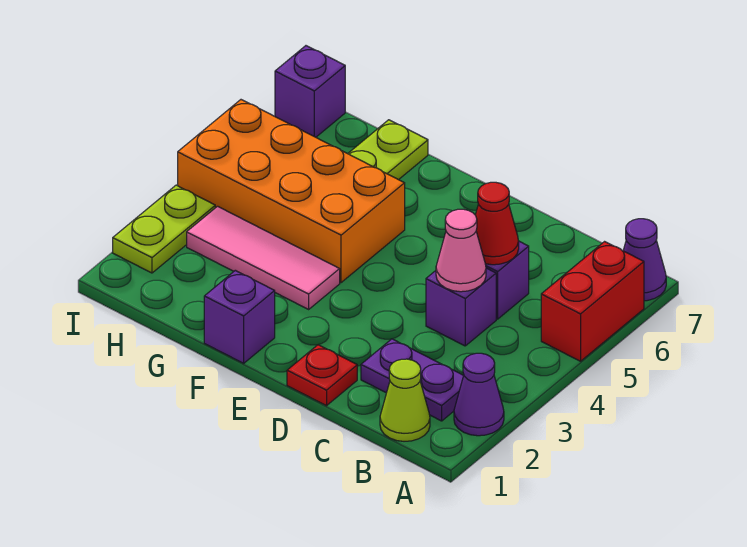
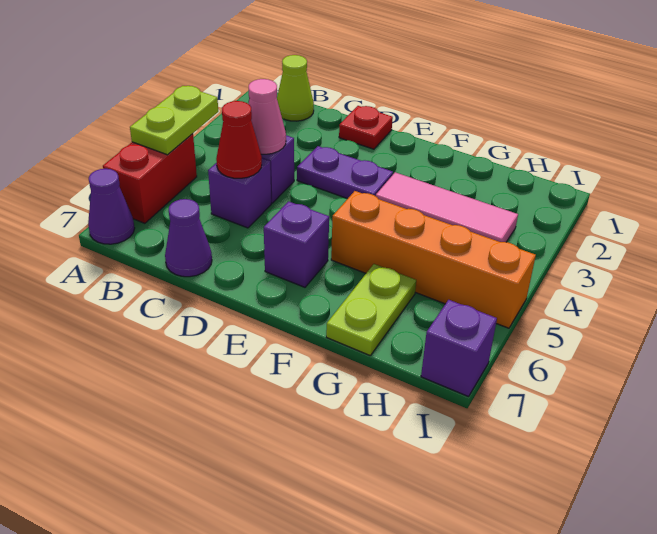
purple 1x1 cone [454,353,504,436] -> purple 1x1 cone moved to [165,199,212,277]
purple 1x2 plate [361,339,464,421] -> purple 1x2 plate moved to [297,146,393,199]
purple 1x1 brick [204,270,275,363] -> purple 1x1 brick moved to [264,201,329,287]
orange 2x4 brick [178,100,405,283] -> orange 1x4 brick [331,191,536,328]
lime 1x2 plate [113,185,215,273] -> lime 1x2 plate moved to [130,86,218,155]

